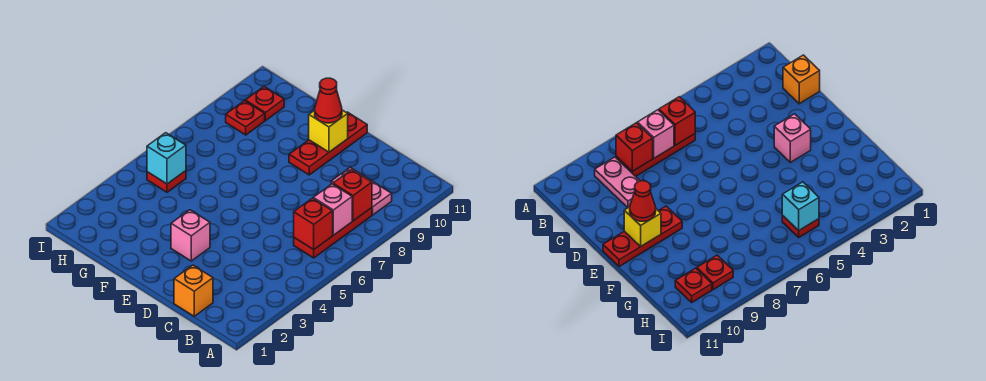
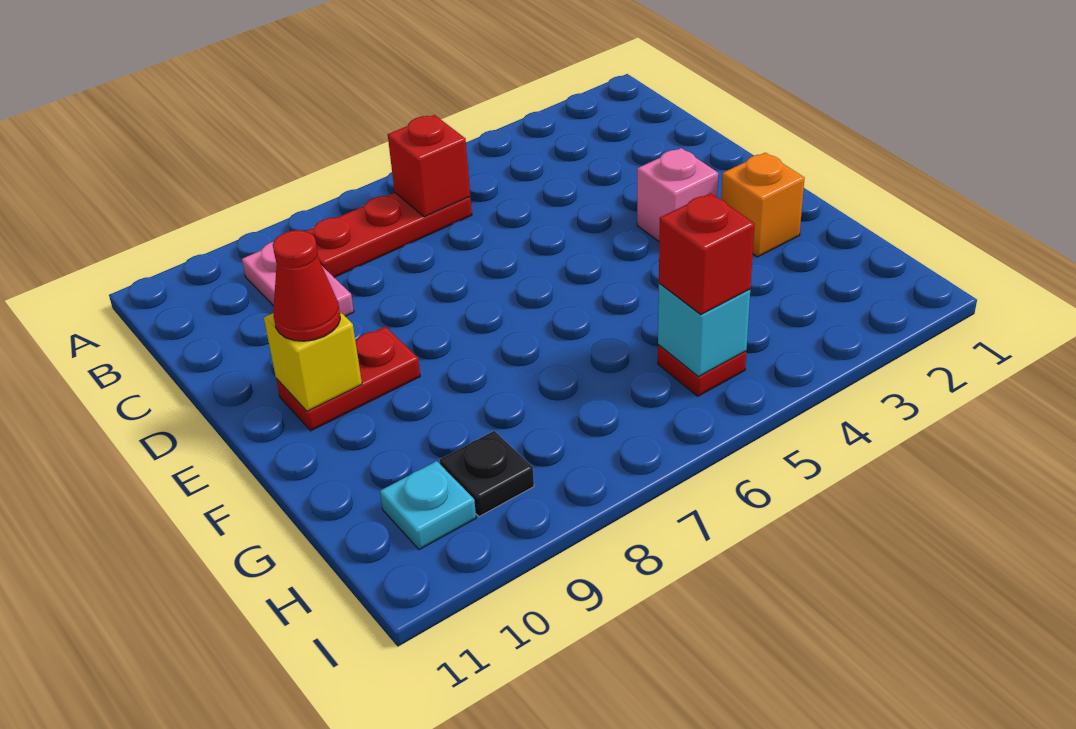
pink 1x1 brick [313,184,352,235] -> none
red 1x1 brick [333,170,372,221] -> red 1x1 brick moved to [659,193,755,314]
orange 1x1 brick [174,265,213,316] -> orange 1x1 brick moved to [721,153,805,257]
red 1x3 plate [289,112,367,175] -> red 1x2 plate [276,327,420,431]
red 1x1 plate [226,101,265,135] -> black 1x1 plate [440,431,534,517]
red 1x1 plate [245,87,284,121] -> cyan 1x1 plate [380,461,476,550]

